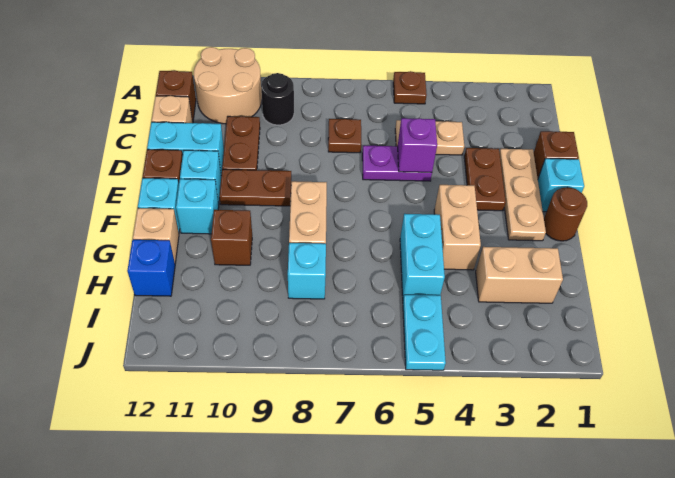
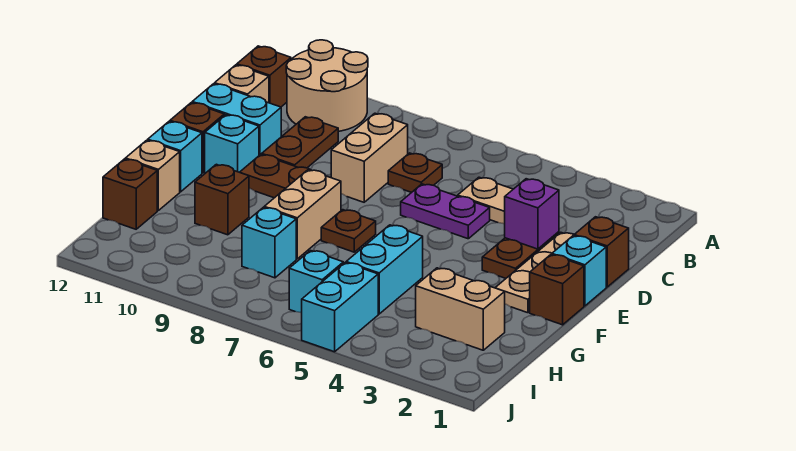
brown 1x1 plate [393,71,427,104] -> brown 1x1 plate moved to [321,210,376,252]
black 1x1 round brick [261,73,294,125] -> none
purple 1x1 brick [398,118,437,172] -> purple 1x1 brick moved to [505,179,559,249]
brown 1x1 round brick [544,187,587,241] -> brown 1x1 brick [530,255,584,325]
tan 1x2 brick [434,185,481,270] -> tan 1x2 brick moved to [331,113,408,202]
cyan 1x1 brick [176,179,219,234] -> cyan 1x1 brick moved to [289,251,343,313]
blue 1x1 brick [127,240,175,296] -> brown 1x1 brick [103,159,157,229]
cyan 1x2 plate [403,295,446,370] -> cyan 1x2 brick [302,263,378,352]

